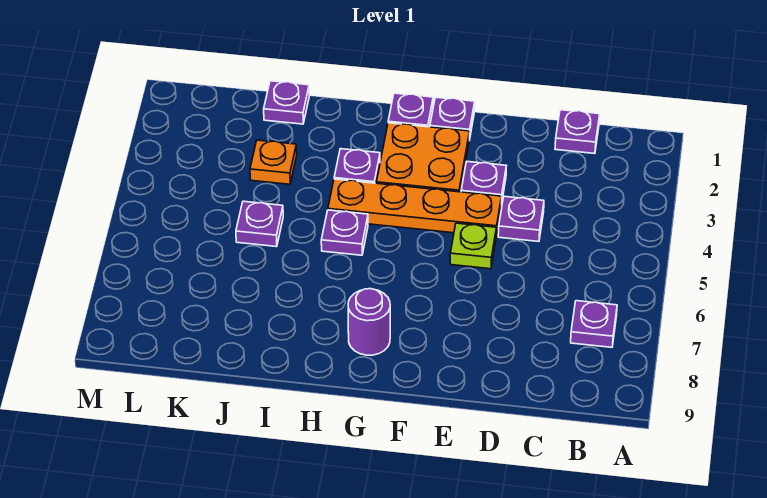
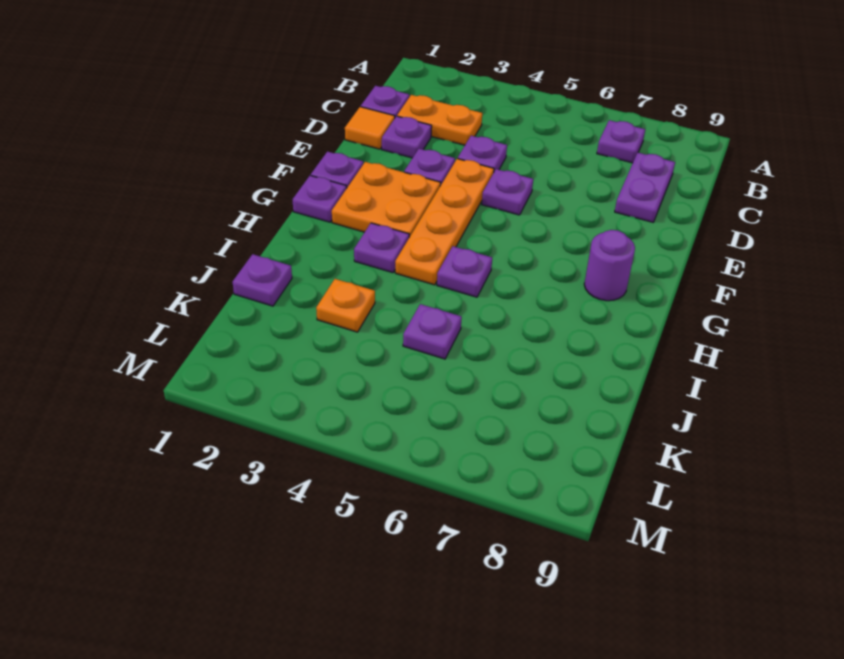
none -> orange 1x2 plate [397,95,482,145]
none -> purple 1x2 plate [615,153,675,222]
none -> orange 1x1 tile [345,107,395,149]
none -> purple 1x1 plate [382,116,432,158]
lime 1x1 plate [450,223,496,269] -> purple 1x1 plate [482,169,533,215]

